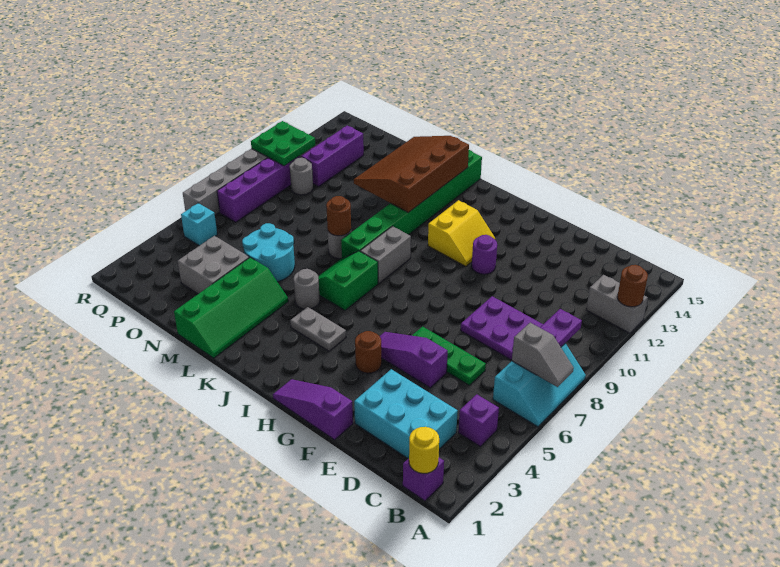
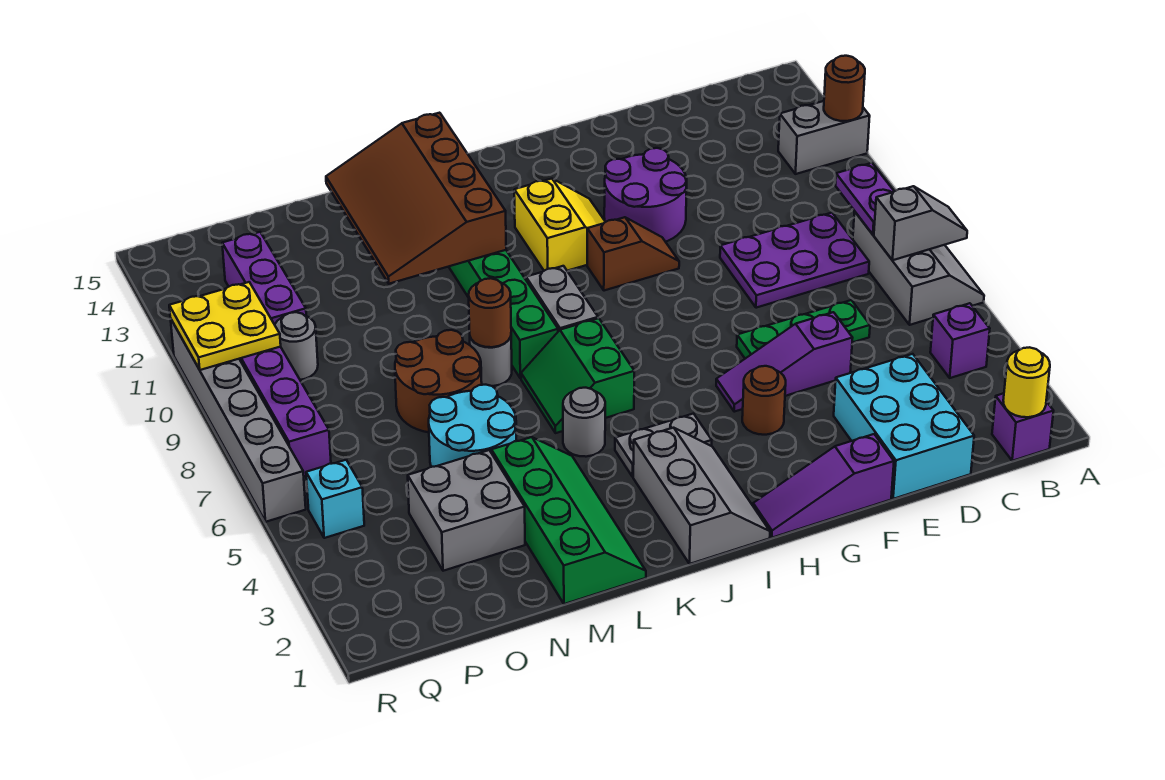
cyan 2x3 slope [493,343,586,427] -> grey 2x3 slope [853,211,984,325]
cyan 2x3 brick [354,369,458,458] -> cyan 2x3 brick turned to [834,354,974,499]
none -> brown 1x2 slope [587,217,679,291]
purple 1x1 round brick [472,235,497,274] -> purple 2x2 round brick [604,148,687,242]
none -> grey 2x3 slope [633,428,770,564]
none -> brown 2x2 round brick [395,330,482,432]
green 2x2 plate [251,121,315,166] -> yellow 2x2 plate [169,282,281,370]

